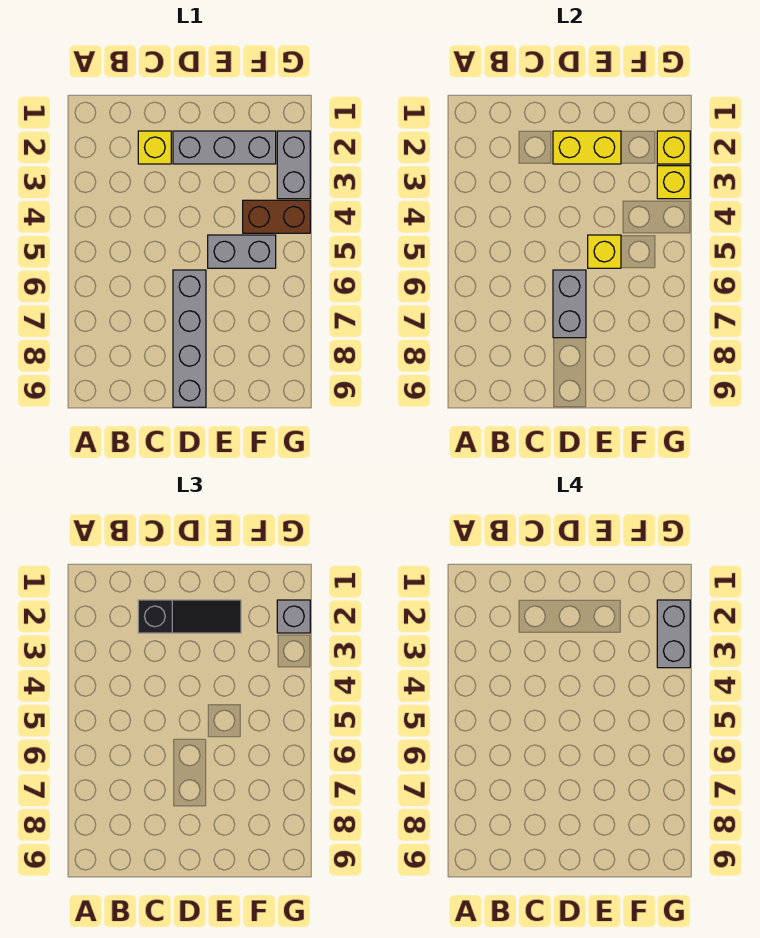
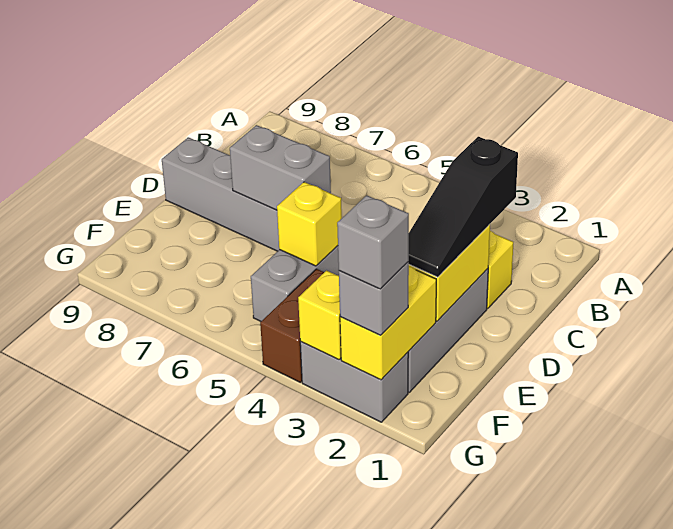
yellow 1x1 brick [657,131,690,164] -> yellow 1x2 brick [340,266,436,380]
grey 1x2 brick [657,600,690,668] -> grey 1x1 brick [337,195,409,289]

